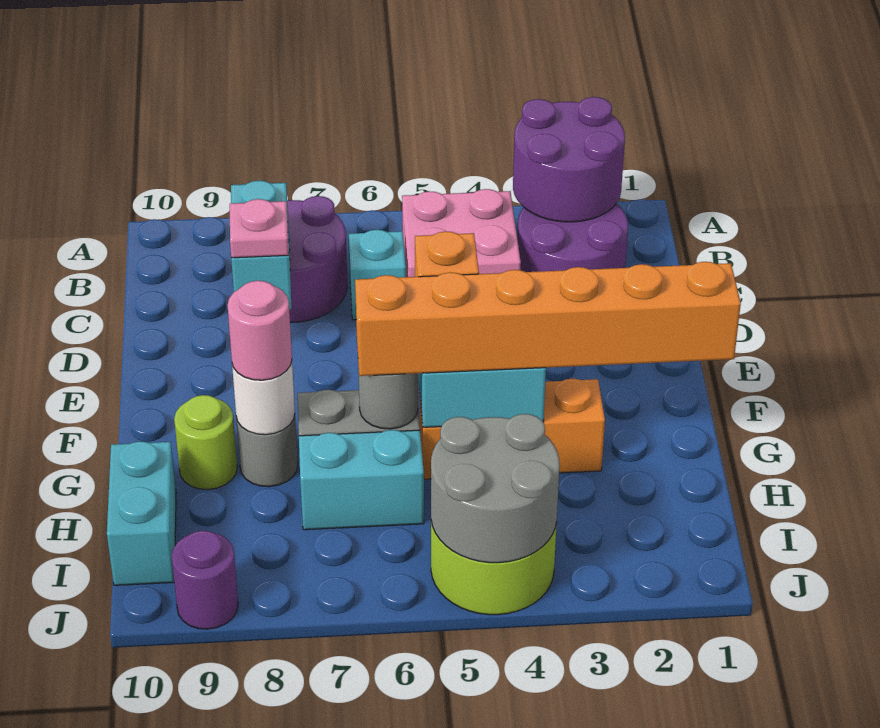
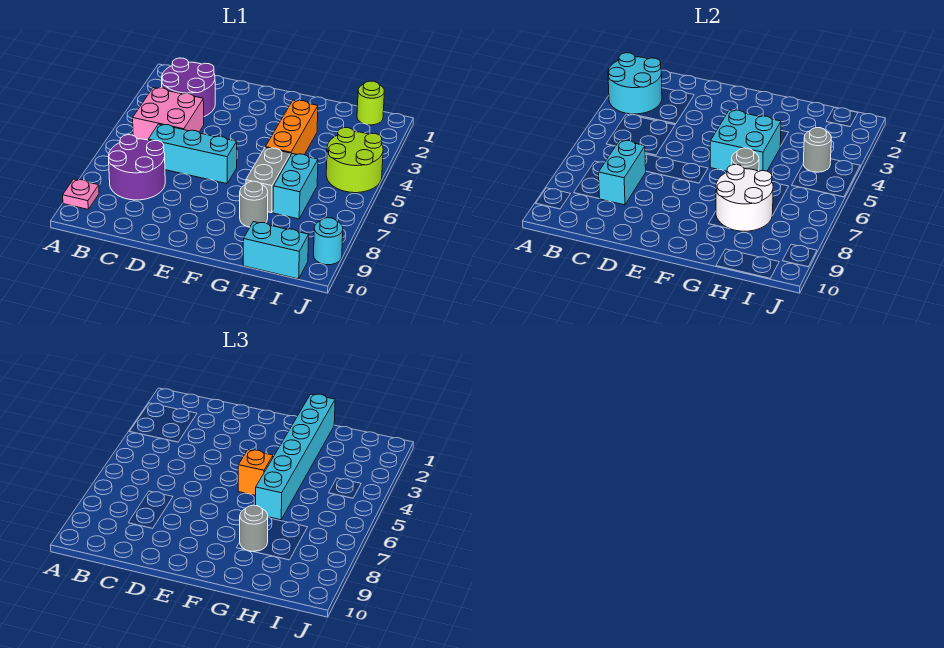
purple 2x2 round brick [513,97,625,222] -> cyan 2x2 round brick [608,53,662,114]
cyan 1x1 brick [349,230,406,320] -> cyan 1x3 brick [148,124,237,184]
cyan 1x2 brick [231,181,291,309] -> cyan 1x2 brick turned to [599,140,646,205]
pink 1x1 plate [230,199,289,258] -> pink 1x1 plate moved to [63,179,99,209]
orange 1x6 brick [355,262,741,376] -> cyan 1x6 brick [256,394,335,520]
white 1x1 round brick [232,361,295,435] -> white 2x2 round brick [716,165,773,231]
pink 1x1 round brick [227,281,292,380] -> grey 1x1 round brick [240,505,268,551]
lime 1x1 round brick [174,395,237,490] -> lime 1x1 round brick moved to [357,81,384,125]
grey 2x2 round brick [431,414,560,563] -> grey 1x1 round brick [803,128,831,172]
purple 1x1 round brick [172,531,238,629] -> cyan 1x1 round brick [314,218,343,265]

